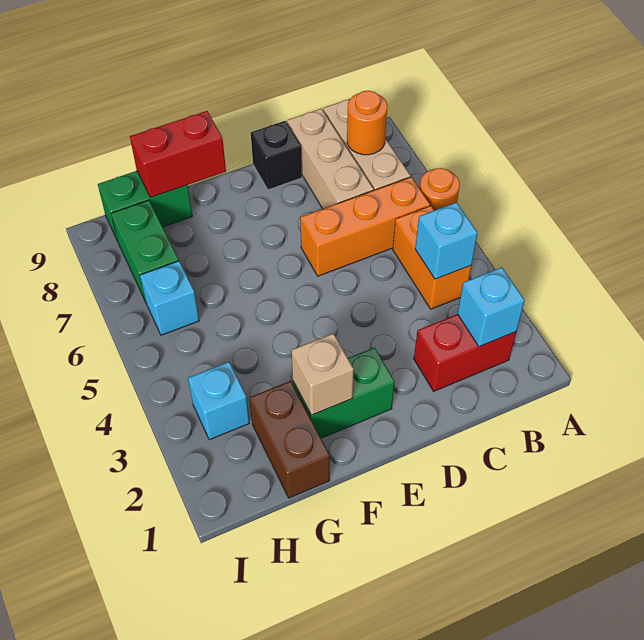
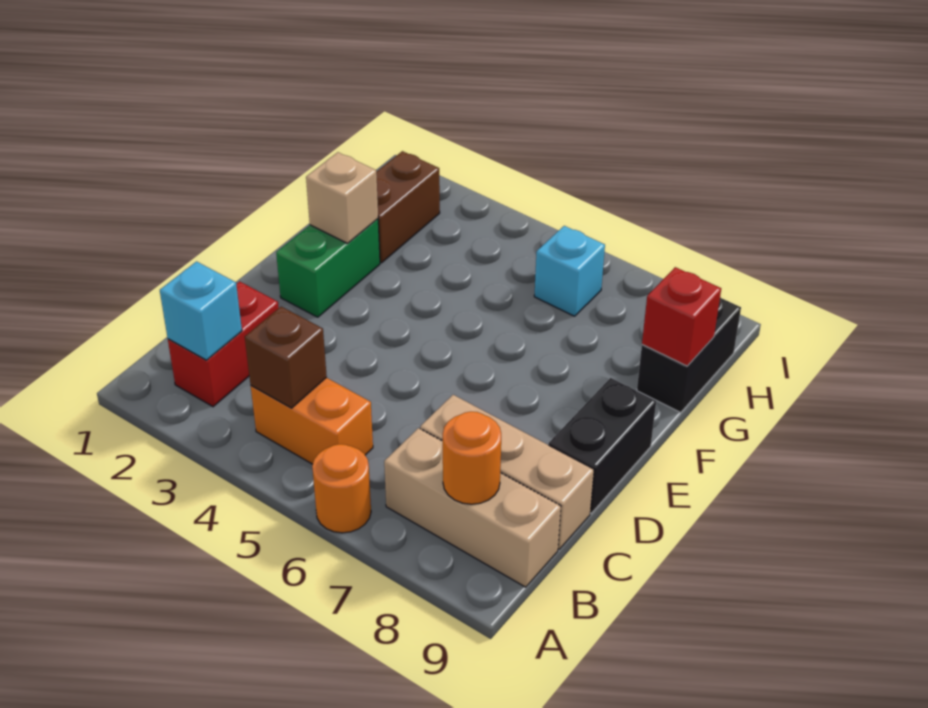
cyan 1x1 brick [415,202,478,279] -> brown 1x1 brick [245,307,327,408]
orange 1x3 brick [300,177,430,276] -> none
black 1x1 brick [251,121,302,190] -> black 1x2 brick [549,378,656,513]
red 1x2 brick [130,111,226,198] -> red 1x1 brick [642,267,721,366]
brown 1x2 brick [249,381,330,498] -> brown 1x2 brick turned to [376,151,440,263]
green 1x2 brick [98,171,192,241] -> black 1x2 brick [637,297,741,413]
cyan 1x1 brick [188,362,249,440] -> none
green 1x2 brick [111,200,179,302] -> none

